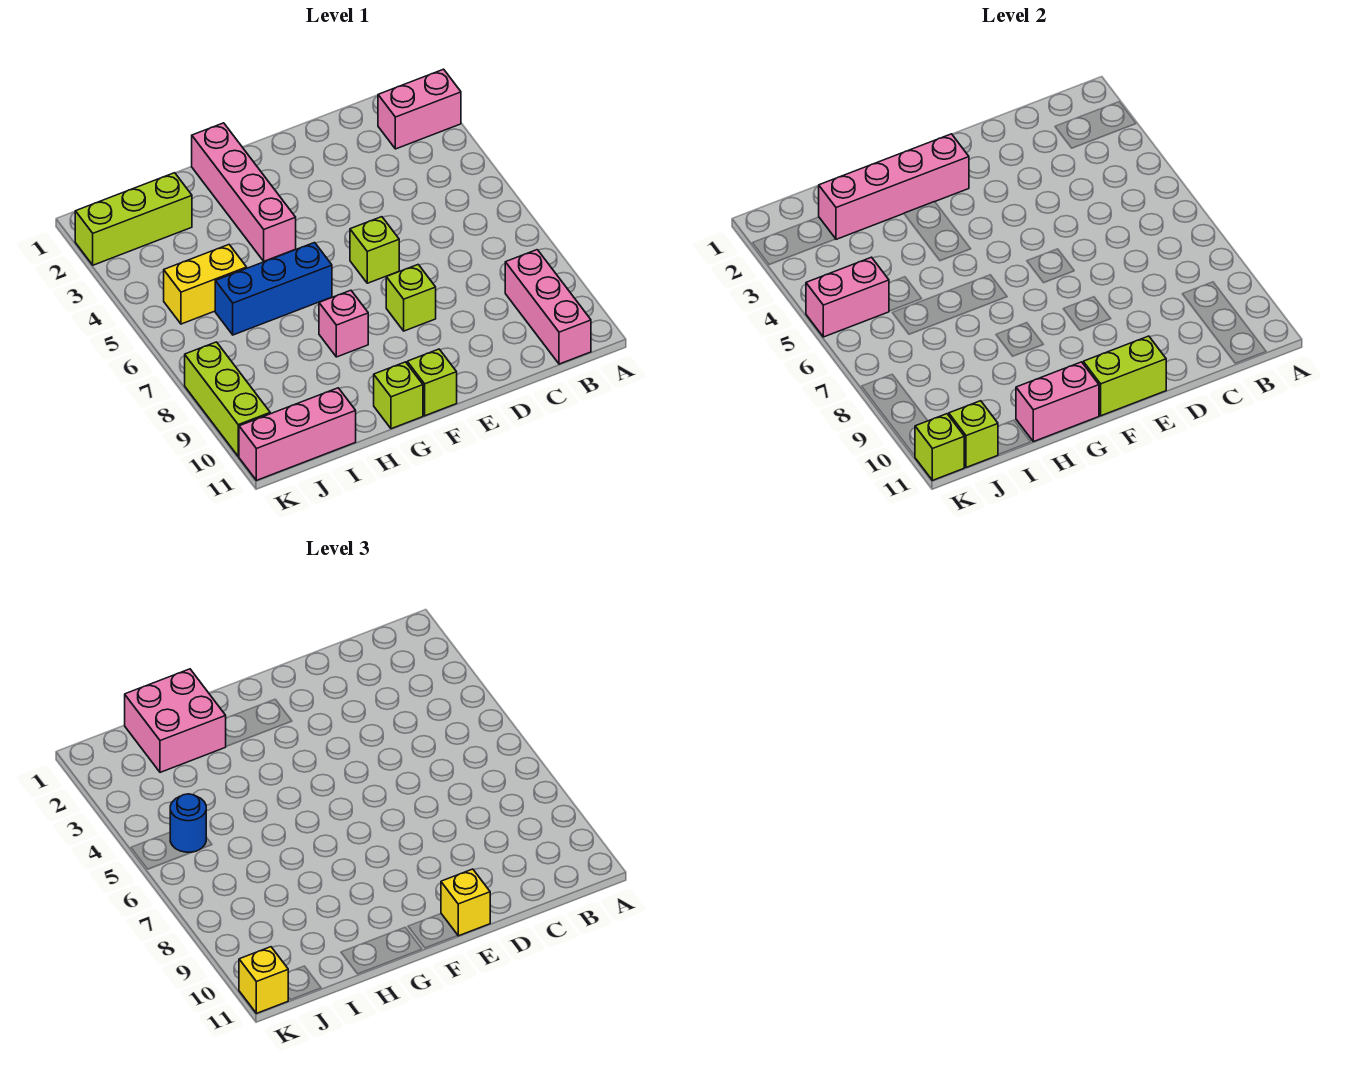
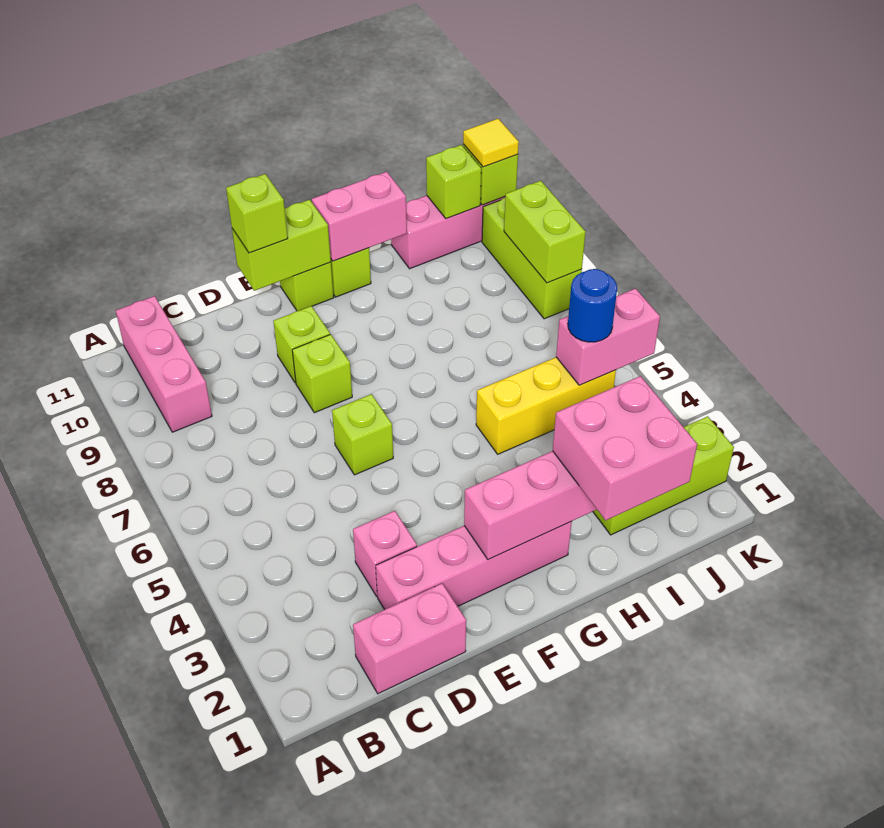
pink 1x2 brick [378,69,461,149] -> pink 1x2 brick moved to [353,584,466,694]
none -> lime 1x1 brick [273,306,330,383]
yellow 1x1 brick [441,869,490,936] -> lime 1x1 brick [226,174,288,253]
pink 1x4 brick [192,123,296,261] -> pink 1x4 brick turned to [376,522,572,610]
blue 1x3 brick [215,243,332,335] -> none
pink 1x1 brick [319,290,368,357] -> pink 1x1 brick moved to [353,511,417,596]
yellow 1x2 brick [164,245,247,324] -> yellow 1x3 brick [476,357,616,454]
none -> lime 1x2 brick [504,181,586,283]
yellow 1x1 brick [239,947,288,1013] -> yellow 1x1 tile [463,119,519,167]

